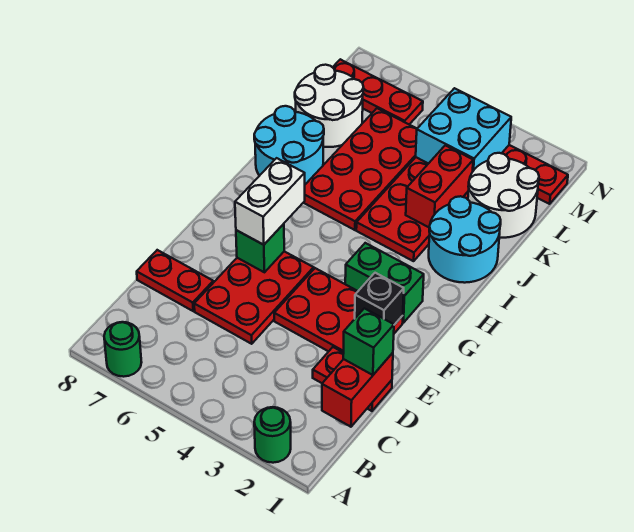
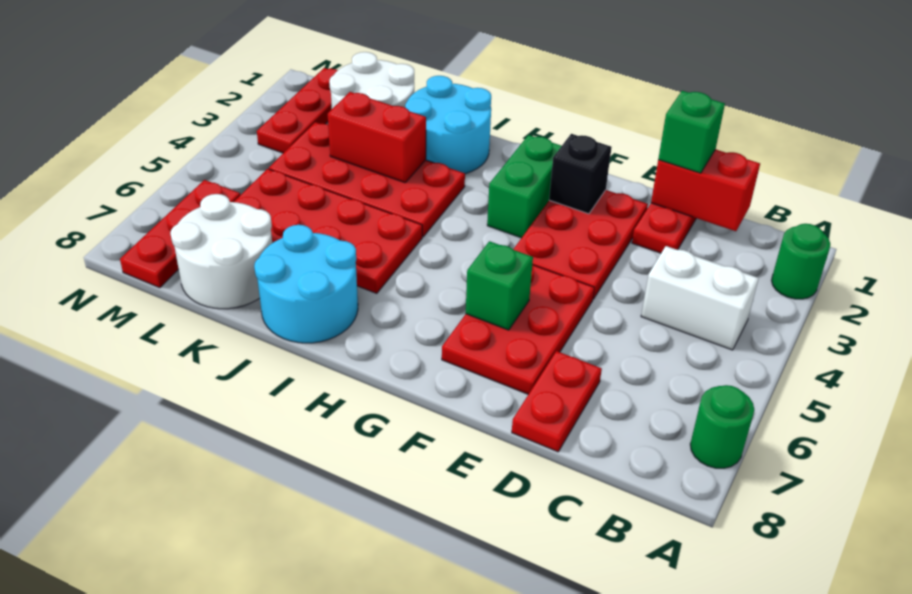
red 2x3 plate [194,251,314,344] -> red 2x3 plate turned to [442,265,594,394]
white 1x2 brick [235,158,305,245] -> white 1x2 brick moved to [641,246,759,350]
cyan 2x2 brick [416,88,511,171] -> none

